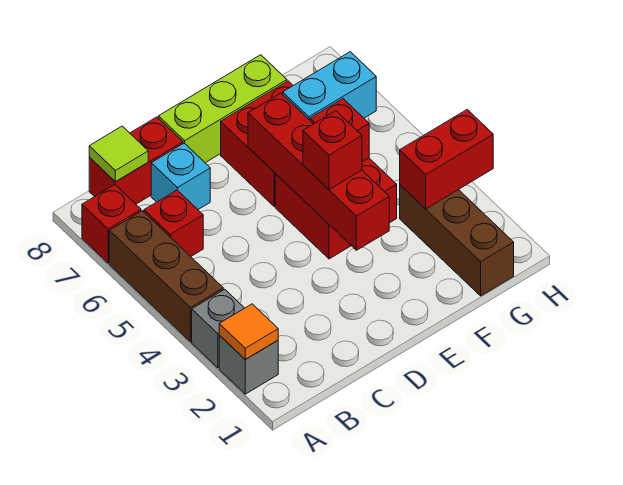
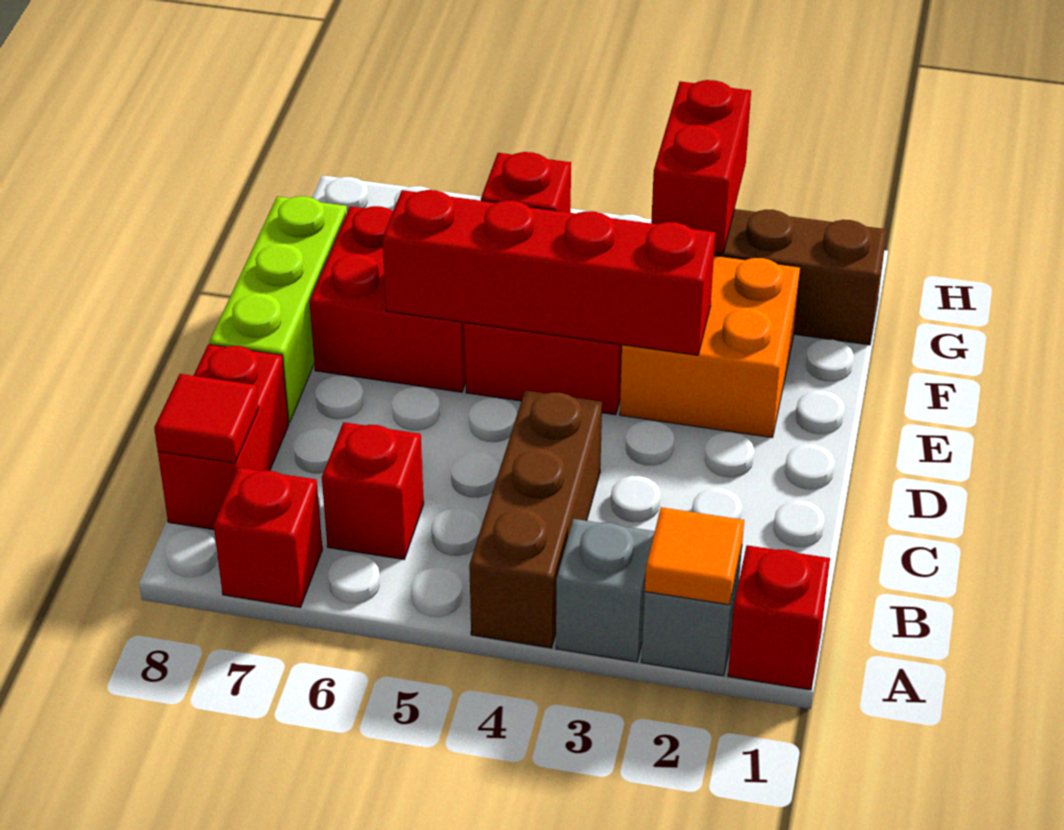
brown 1x3 brick [109,211,223,342] -> brown 1x3 brick turned to [469,390,602,648]
lime 1x1 tile [89,126,148,182] -> red 1x1 tile [154,374,259,463]
cyan 1x1 brick [151,143,210,209] -> none
none -> orange 2x2 brick [620,256,800,438]
red 1x1 brick [303,111,362,189] -> red 1x1 brick moved to [728,545,830,690]
cyan 1x2 brick [283,52,376,120] -> none

